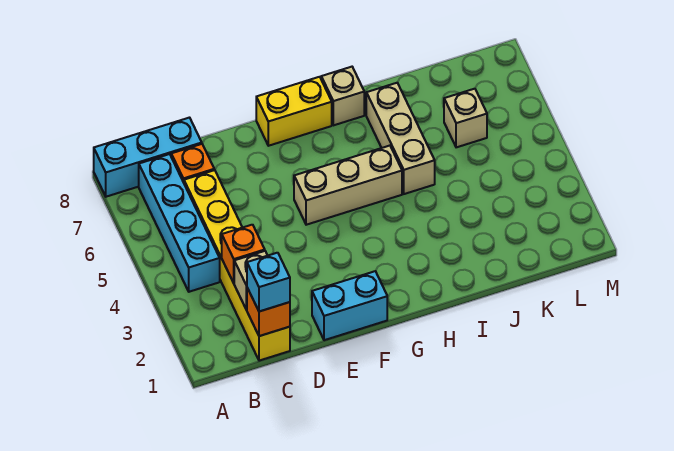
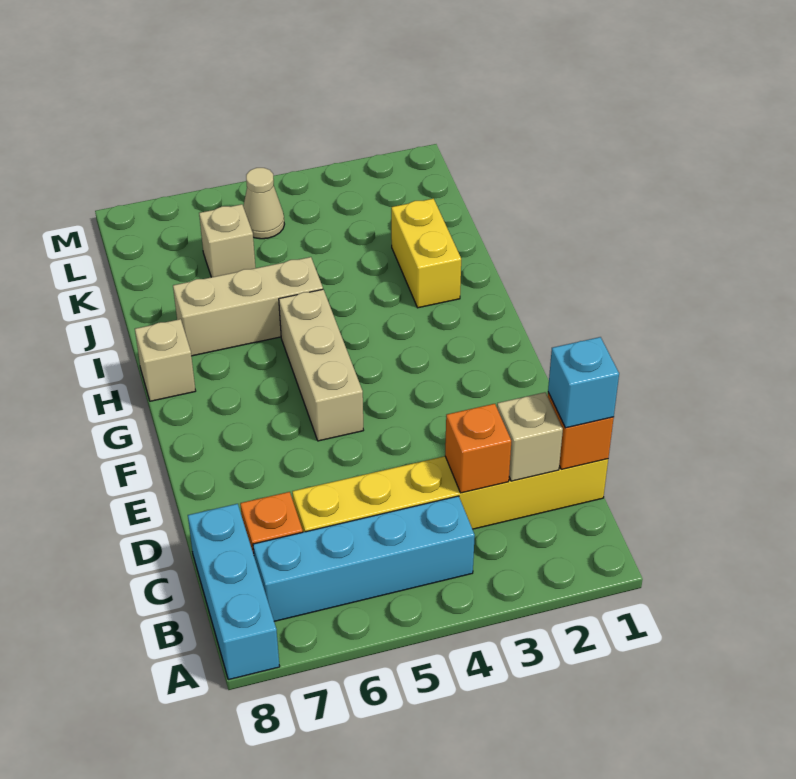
cyan 1x2 brick [312,271,387,340] -> none
yellow 1x2 brick [256,77,332,146] -> yellow 1x2 brick moved to [391,198,461,308]
none -> tan 1x1 cone [243,168,284,239]

